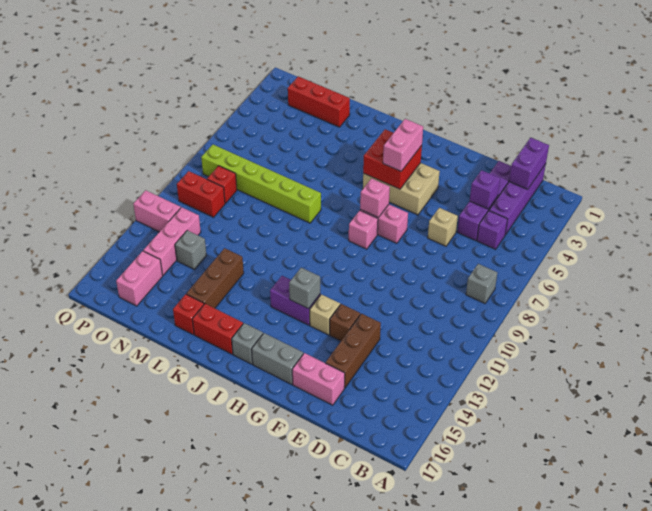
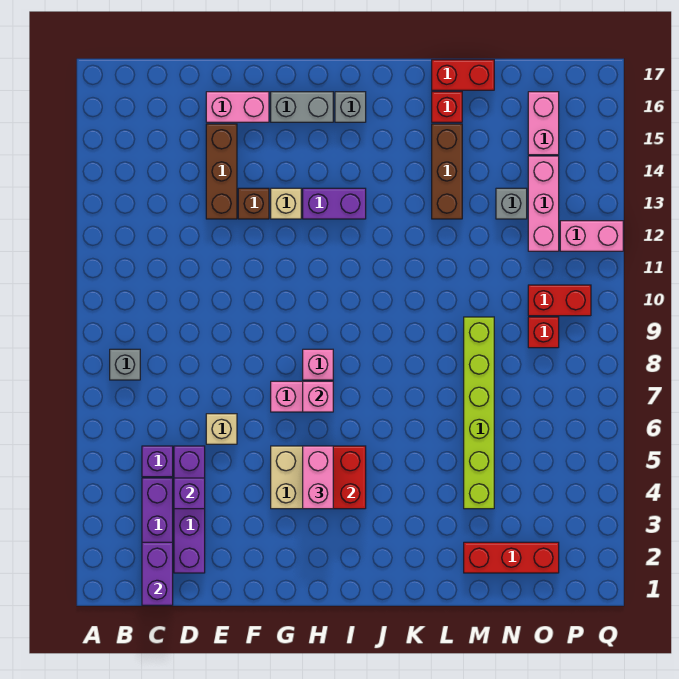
grey 1x1 brick [289,268,320,309] -> none
red 1x2 brick [192,304,243,354] -> red 1x2 brick moved to [432,60,494,90]
lime 1x6 brick [201,145,321,223] -> lime 1x6 brick turned to [464,317,494,509]

